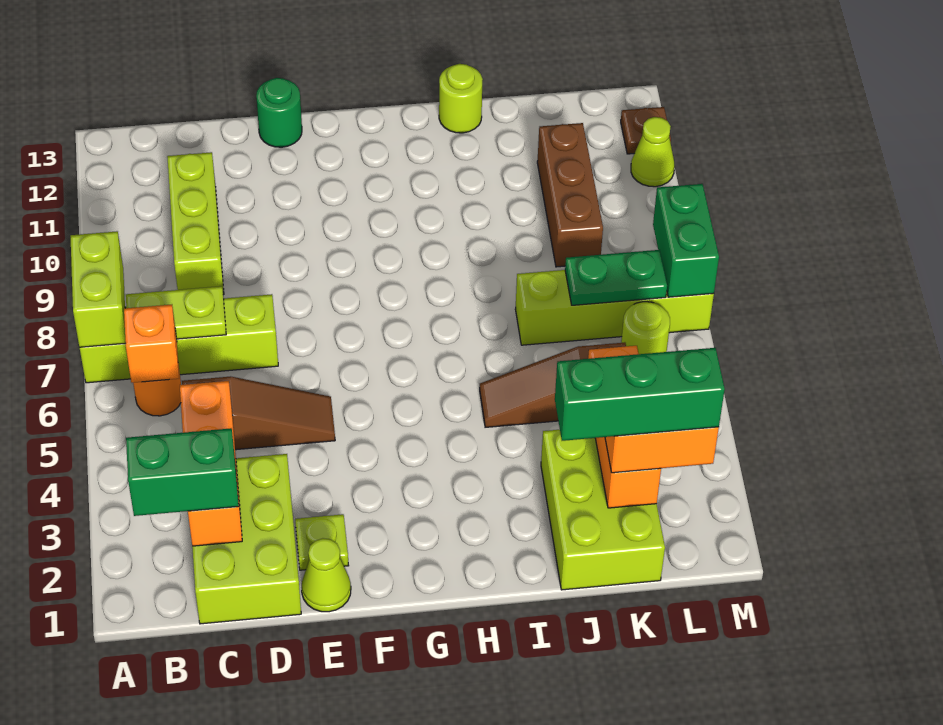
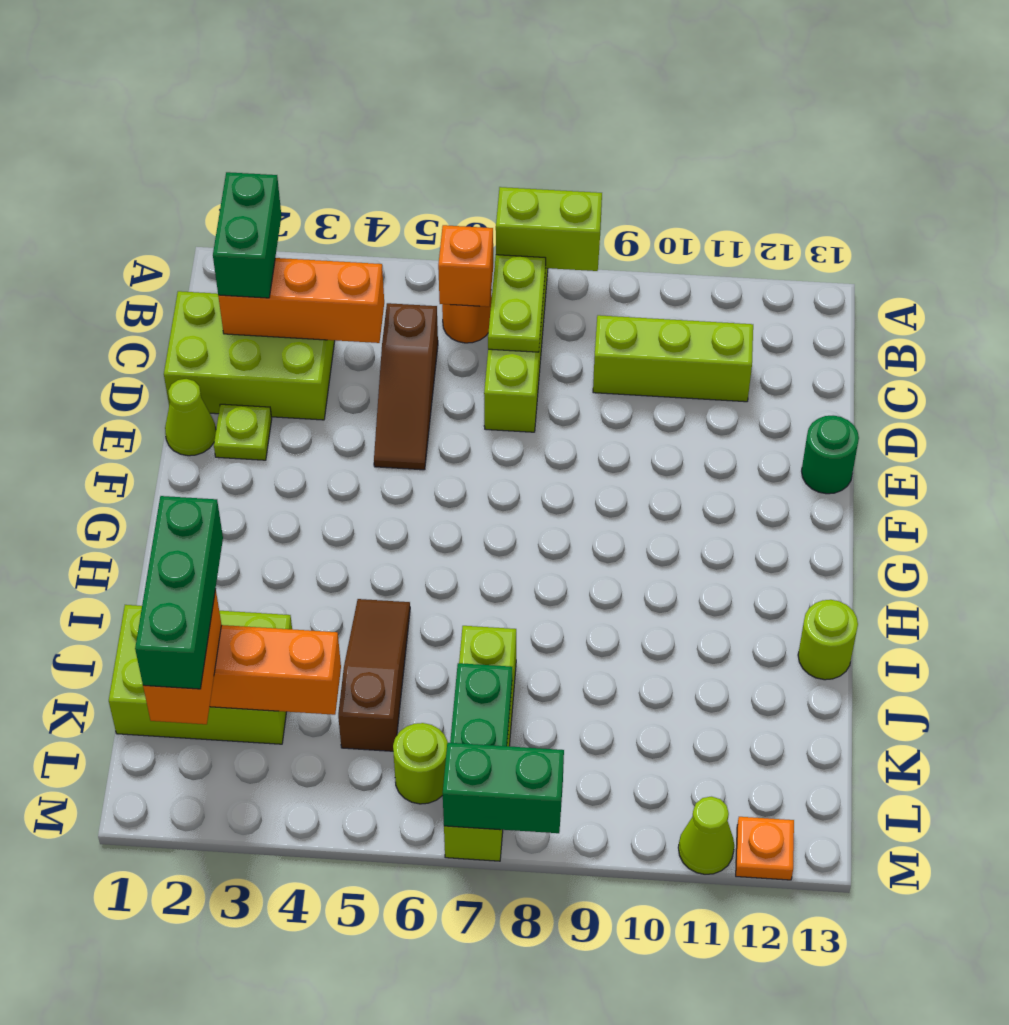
brown 1x3 brick [537,123,603,267] -> none
brown 1x1 plate [621,107,671,154] -> orange 1x1 plate [736,817,794,880]

